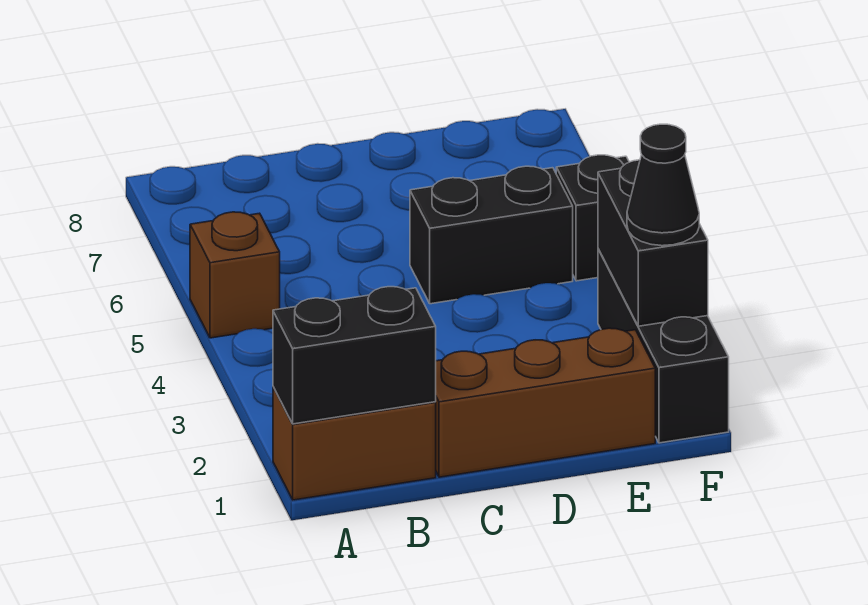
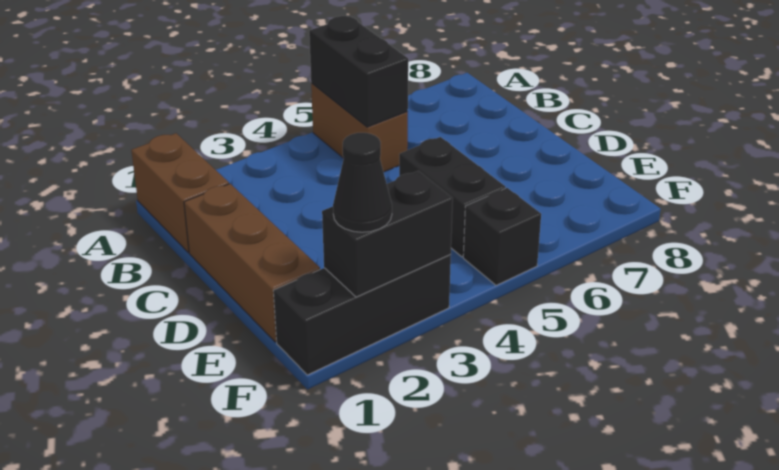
black 1x2 brick [273,287,436,424] -> black 1x2 brick moved to [309,16,408,127]
brown 1x1 brick [190,212,280,338] -> brown 1x2 brick [311,83,408,172]

